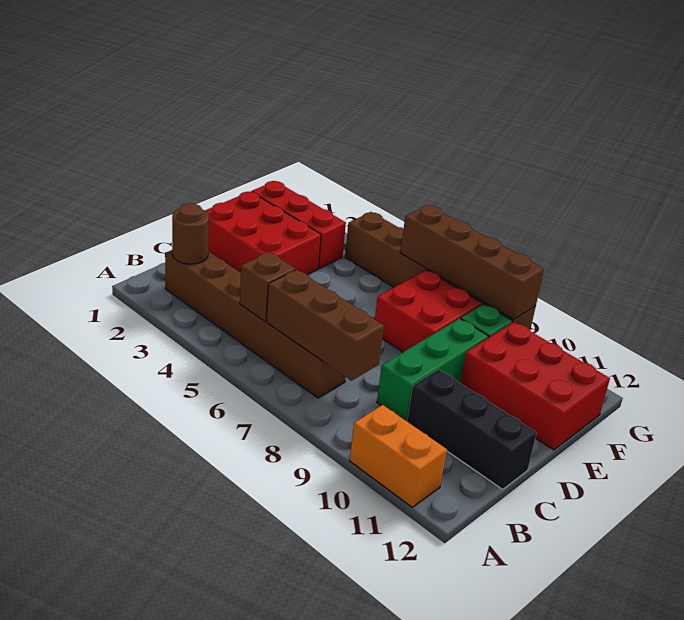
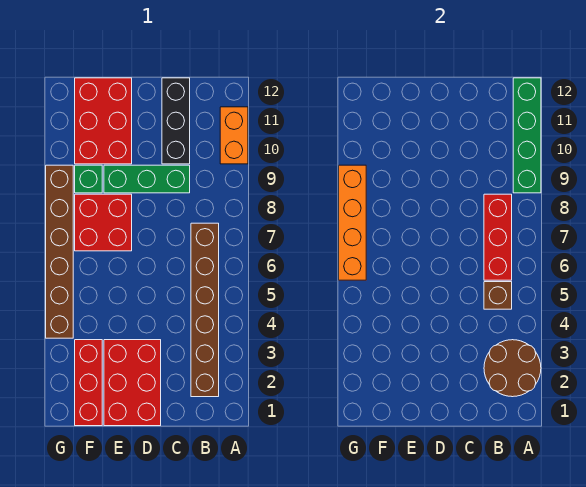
none -> green 1x4 brick [513,78,541,193]
brown 1x1 round brick [172,204,209,264] -> brown 2x2 round brick [484,340,541,397]
brown 1x3 brick [267,270,384,381] -> red 1x3 brick [484,194,512,280]
brown 1x4 brick [400,205,544,319] -> orange 1x4 brick [339,165,366,280]

